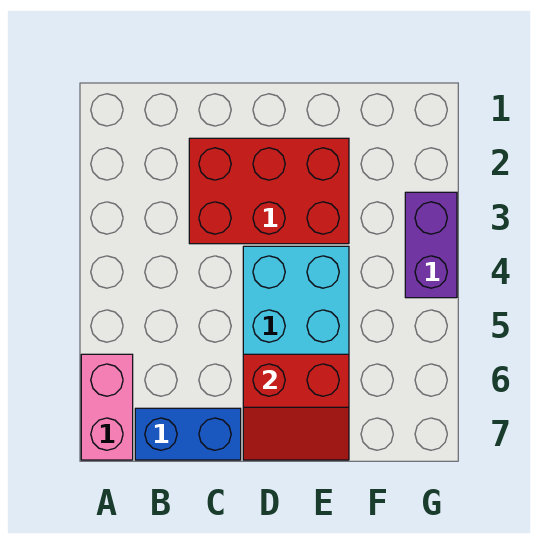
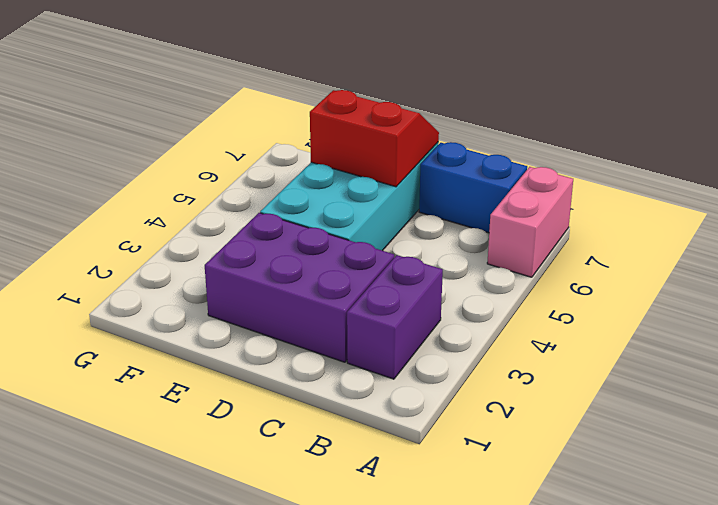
red 2x3 brick [189,138,349,244] -> purple 2x3 brick [205,213,394,362]
purple 1x2 brick [405,192,457,298] -> purple 1x2 brick moved to [347,255,443,379]

